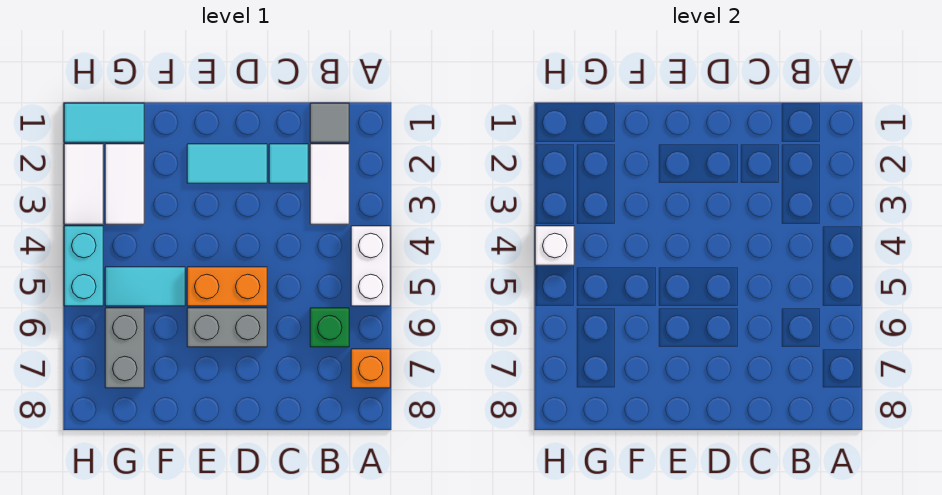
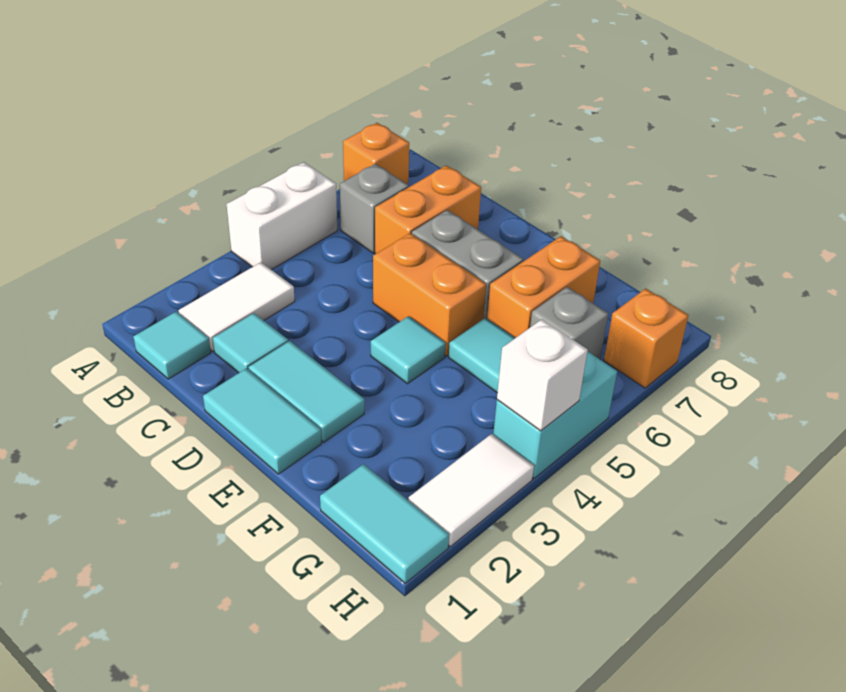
grey 1x1 tile [310,103,349,142] -> cyan 1x1 tile [134,311,211,379]
green 1x1 brick [310,308,349,347] -> grey 1x1 brick [340,164,409,253]
none -> orange 1x2 brick [375,165,481,254]
none -> cyan 1x2 tile [203,369,321,474]
none -> cyan 1x1 tile [371,316,446,384]
none -> orange 1x2 brick [487,236,600,338]
white 1x2 tile [105,144,144,224] -> none
grey 1x2 brick [105,308,144,388] -> grey 1x1 brick [530,287,608,359]
none -> orange 1x1 brick [604,289,689,388]

